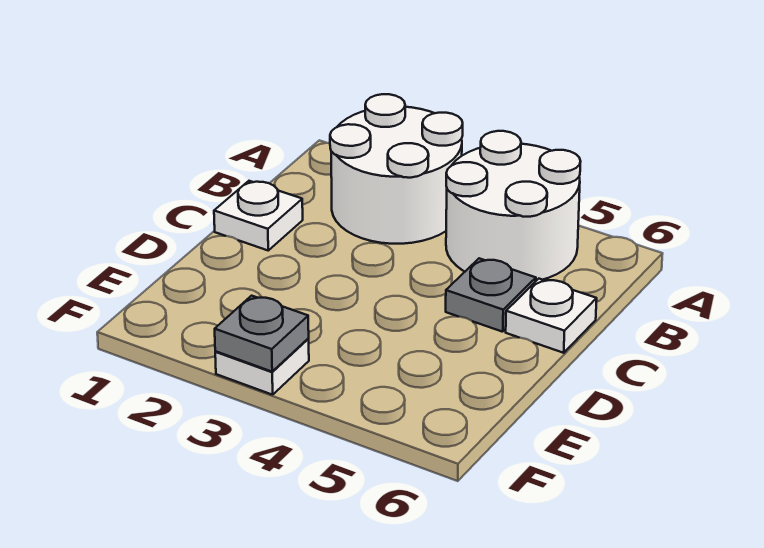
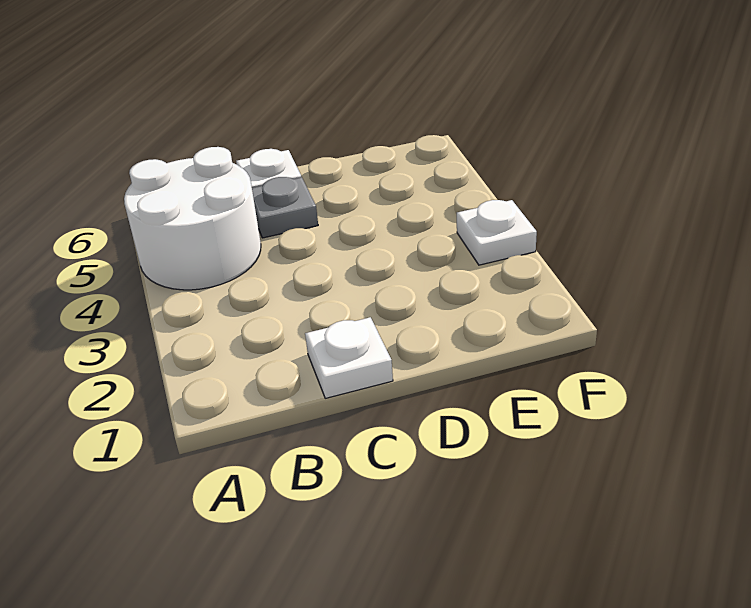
white 2x2 round brick [330,94,463,244] -> none
grey 1x1 plate [215,296,309,372] -> none

